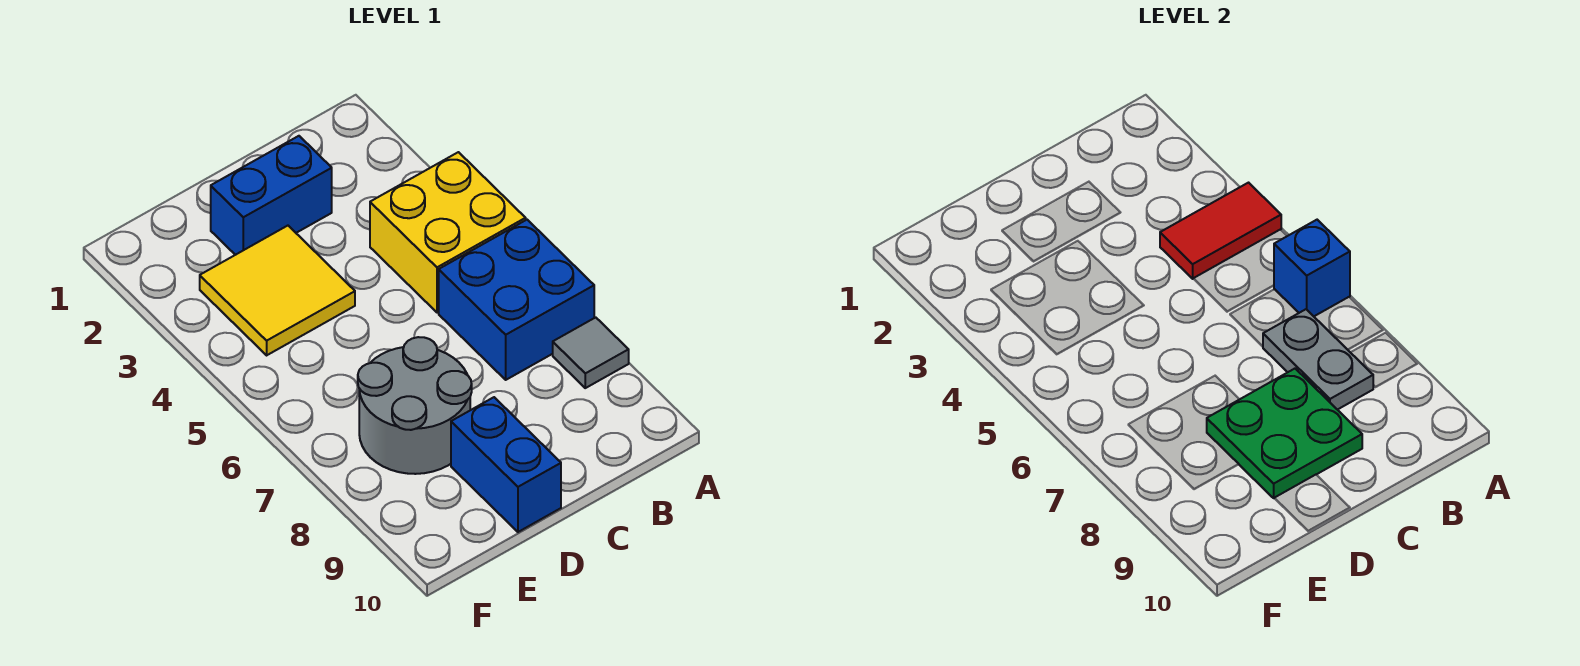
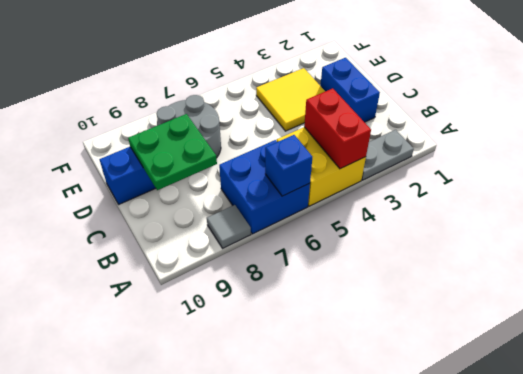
red 1x2 tile [1160,183,1281,279] -> red 1x2 brick [304,88,371,169]
grey 1x2 plate [1263,309,1373,410] -> grey 1x2 plate moved to [362,130,414,180]

